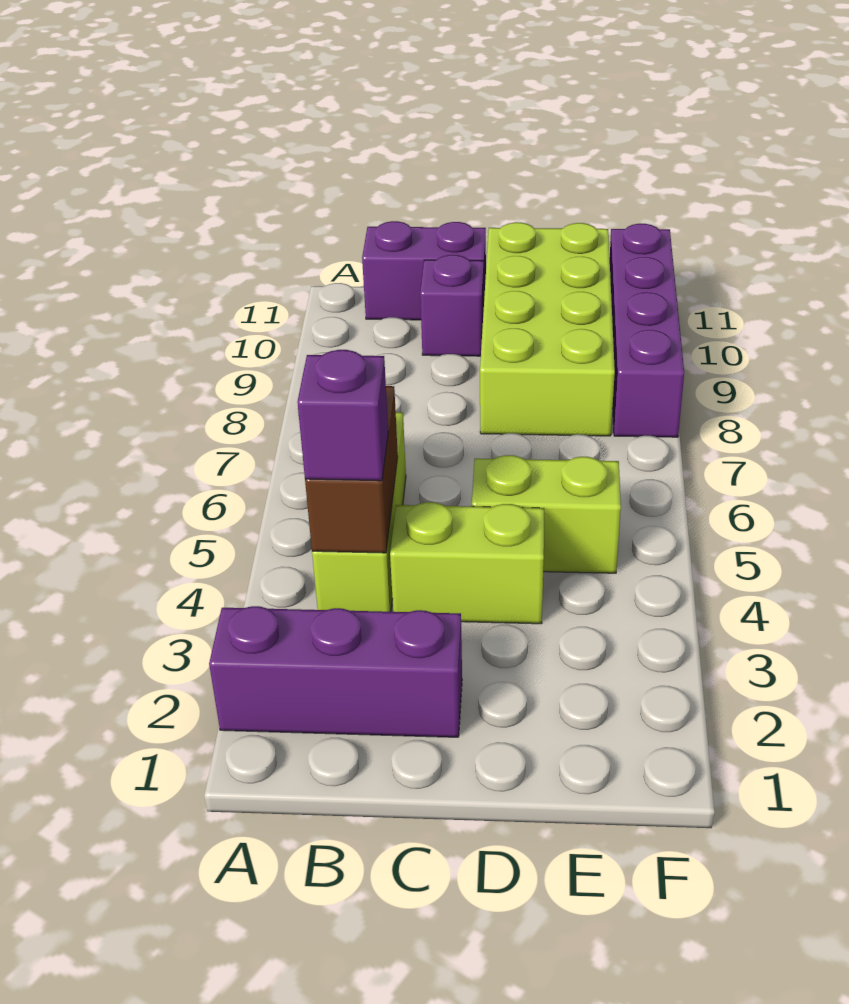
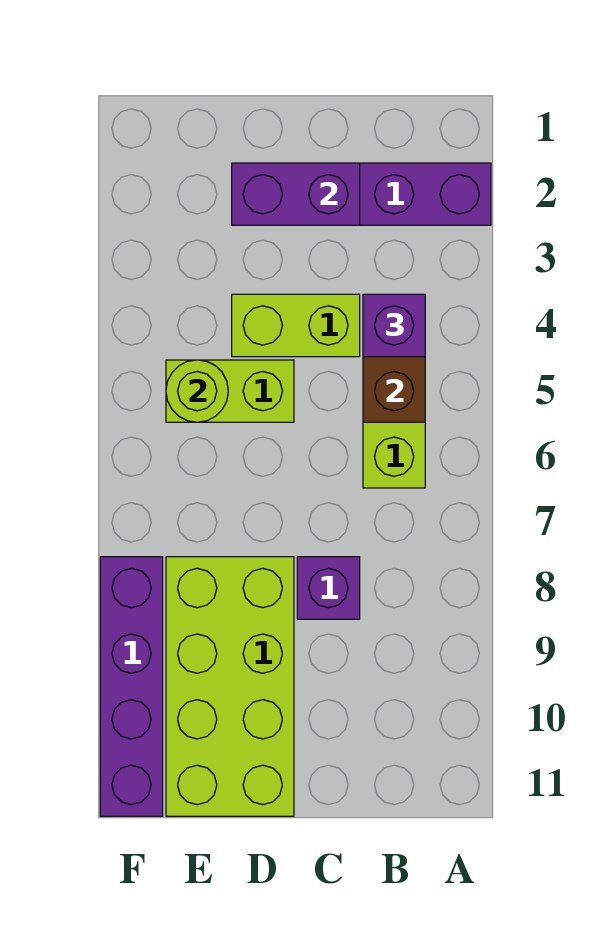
purple 1x2 brick [362,221,486,320] -> purple 1x2 brick moved to [232,163,360,225]
purple 1x1 brick [420,255,484,356] -> purple 1x1 brick moved to [297,557,360,619]
none -> lime 1x1 round brick [166,360,228,422]

